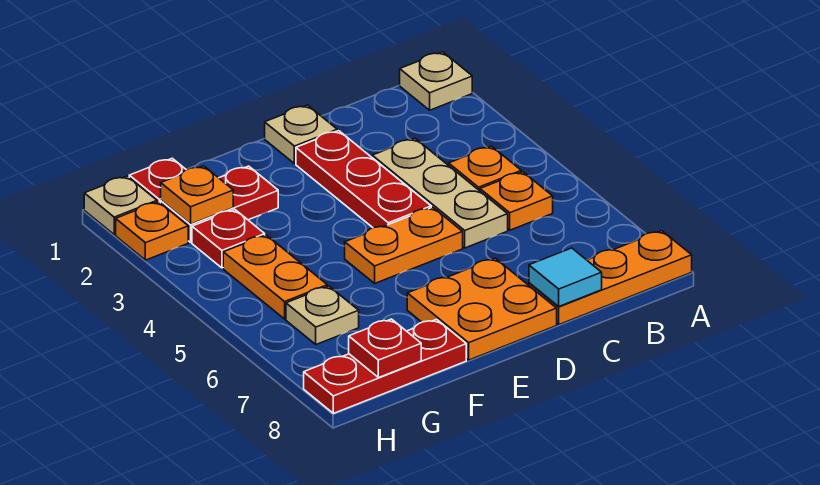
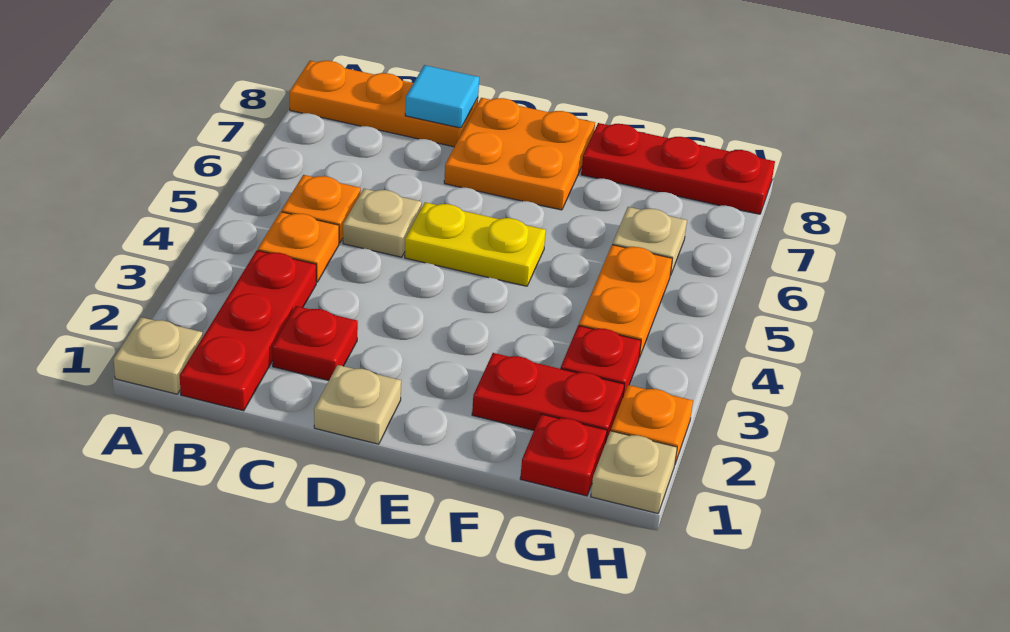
tan 1x3 plate [372,139,508,248] -> tan 1x1 plate [343,189,422,257]
red 1x3 plate [296,131,431,228] -> red 1x3 plate moved to [180,250,316,411]
orange 1x2 plate [345,207,463,283] -> yellow 1x2 plate [405,202,546,286]
orange 1x1 plate [161,166,233,224] -> none
red 1x1 plate [349,319,421,378] -> red 1x1 plate moved to [272,306,358,380]

